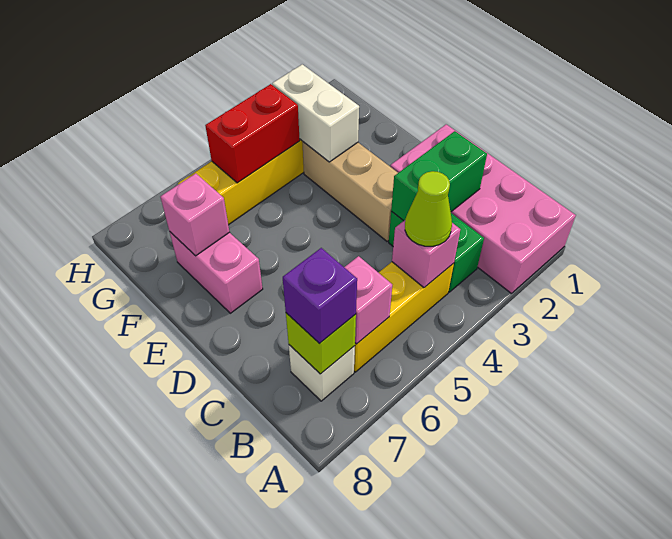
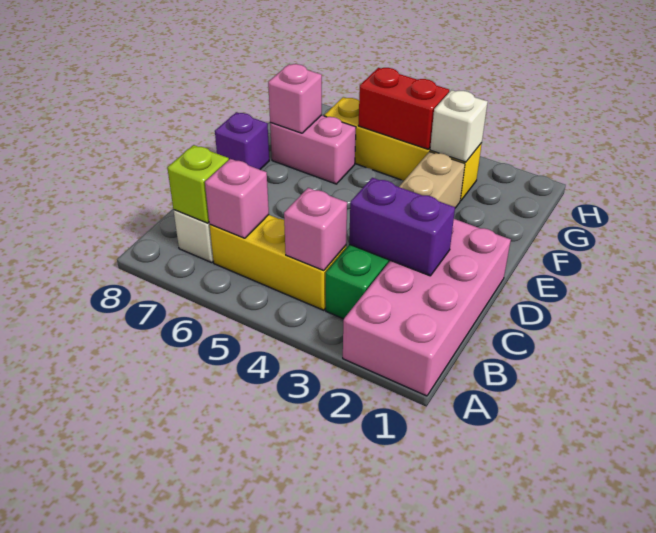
lime 1x1 cone [405,171,452,246] -> none
purple 1x1 brick [283,248,357,344] -> purple 1x1 brick moved to [215,112,269,170]
green 1x2 brick [391,131,487,221] -> purple 1x2 brick [349,178,455,276]
pink 1x2 brick [170,232,263,313] -> pink 1x2 brick turned to [270,115,356,184]
white 1x2 brick [272,64,359,162] -> white 1x1 brick [430,90,488,162]

